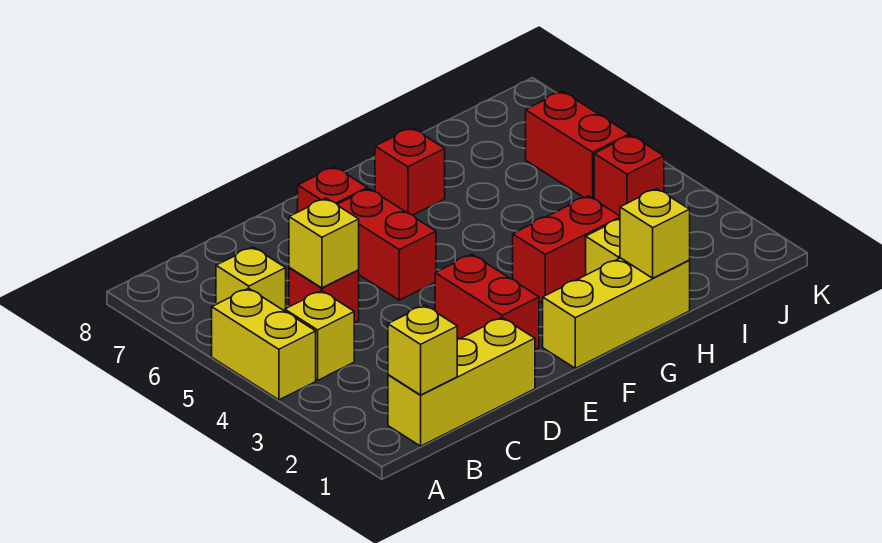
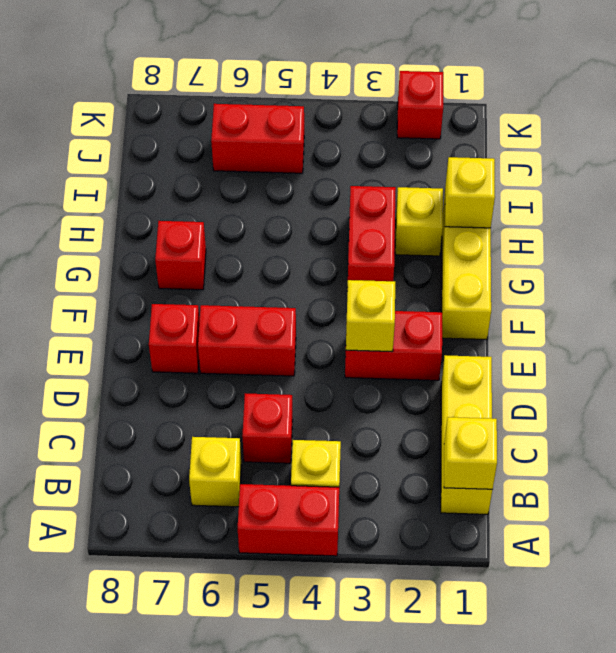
yellow 1x2 brick [212,288,316,400] -> red 1x2 brick [238,484,339,556]
yellow 1x1 brick [289,198,359,288] -> yellow 1x1 brick moved to [346,280,395,352]
red 1x1 brick [594,135,664,216] -> red 1x1 brick moved to [397,71,443,139]

